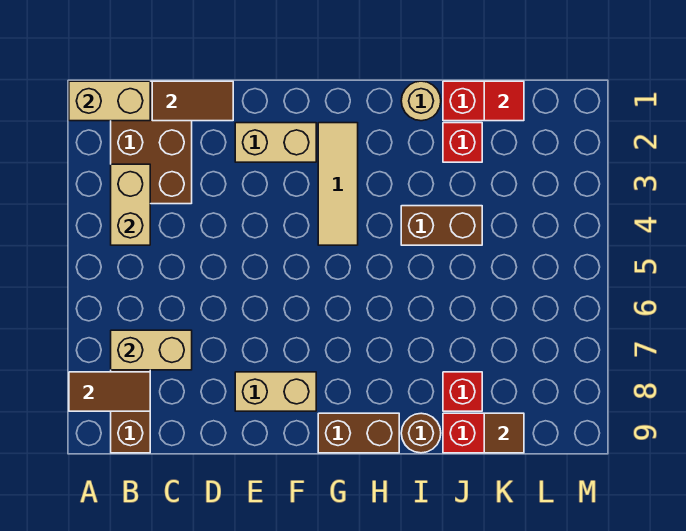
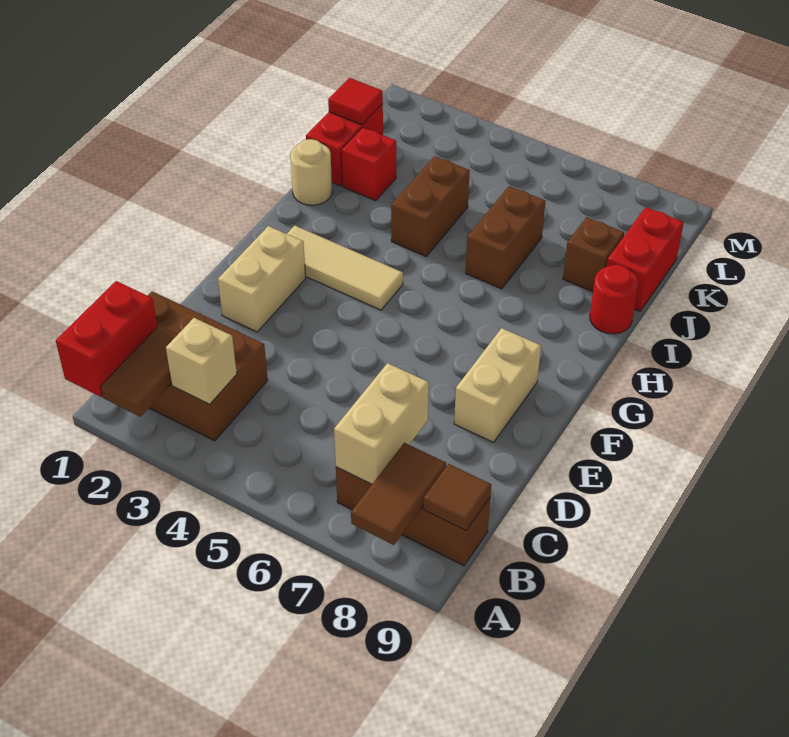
tan 1x2 brick [69,81,150,121] -> red 1x2 brick [56,281,157,397]
tan 1x2 brick [111,164,150,245] -> tan 1x1 brick [166,318,237,404]
brown 1x2 tile [152,81,233,121] -> brown 1x2 tile moved to [101,326,178,417]
brown 1x2 brick [318,413,399,453] -> brown 1x2 brick moved to [466,186,545,289]
brown 1x1 round brick [401,413,441,453] -> red 1x1 round brick [590,265,638,334]
red 1x1 brick [443,372,482,411] -> brown 1x1 brick [563,217,624,292]
brown 1x1 tile [484,413,524,453] -> brown 1x1 tile moved to [423,464,491,531]

